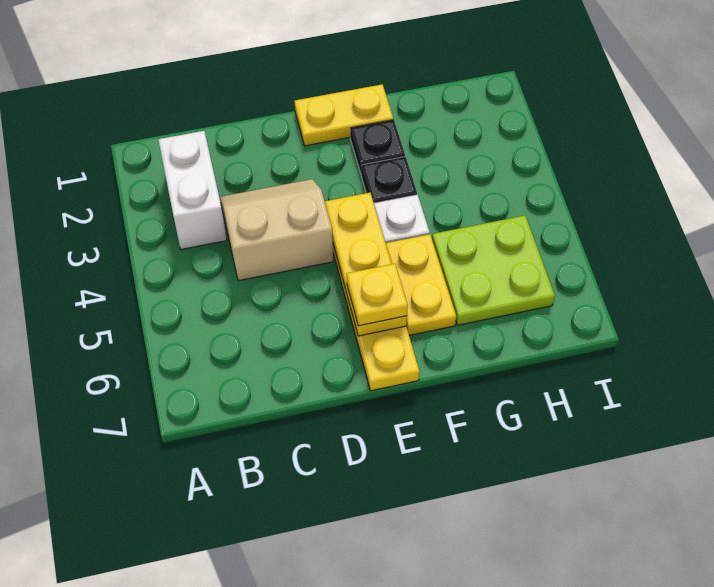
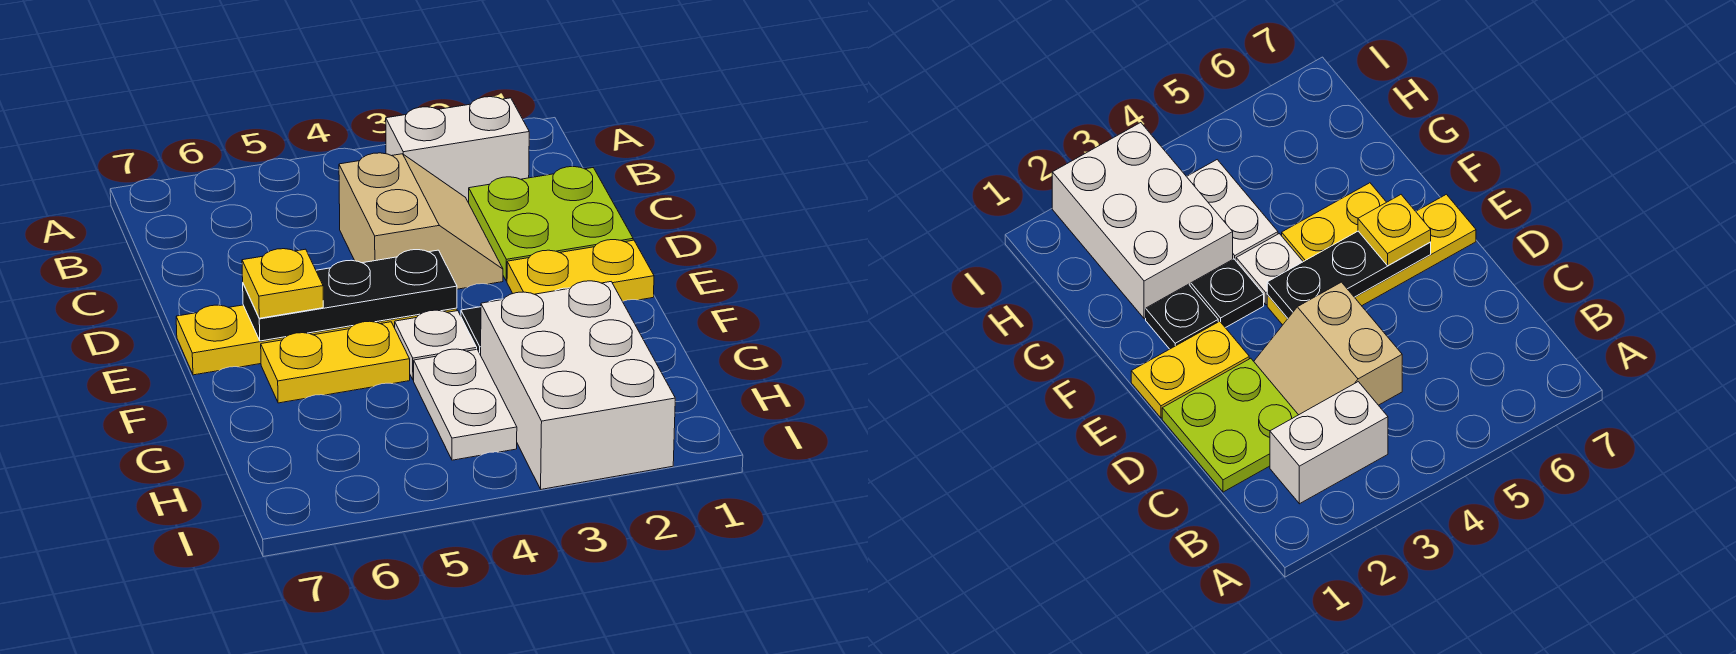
yellow 1x2 plate [295,84,393,146] -> yellow 1x2 plate turned to [507,240,654,301]
yellow 1x3 plate [325,193,407,336] -> black 1x3 plate [243,250,457,341]
none -> white 2x3 brick [481,281,675,489]
none -> white 1x2 plate [414,349,517,460]
lime 2x2 plate [432,216,555,325] -> lime 2x2 plate moved to [469,167,633,281]

